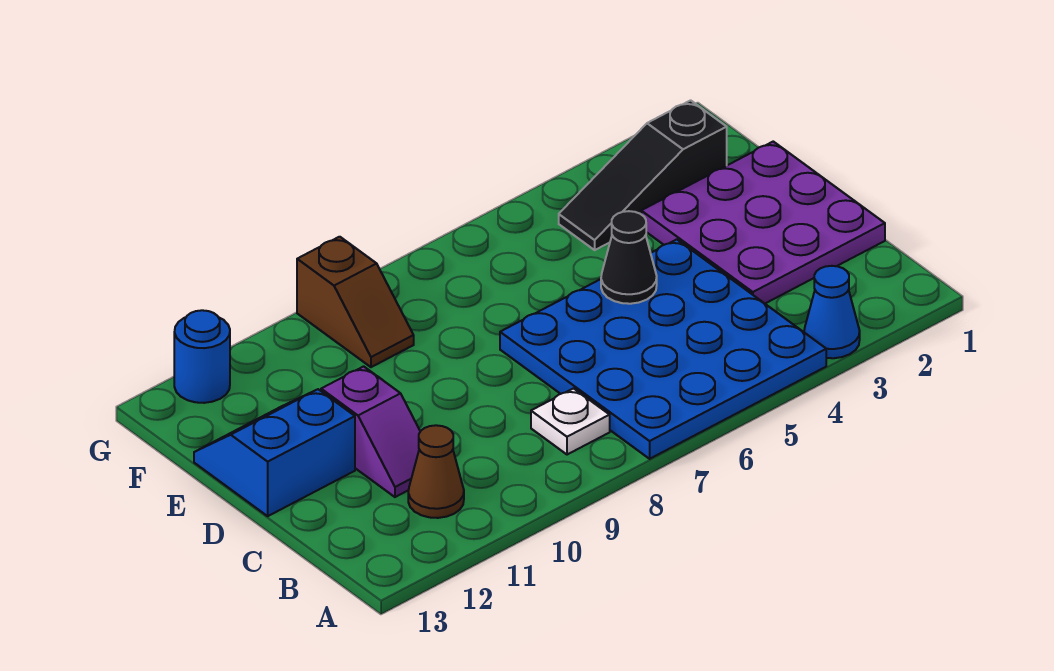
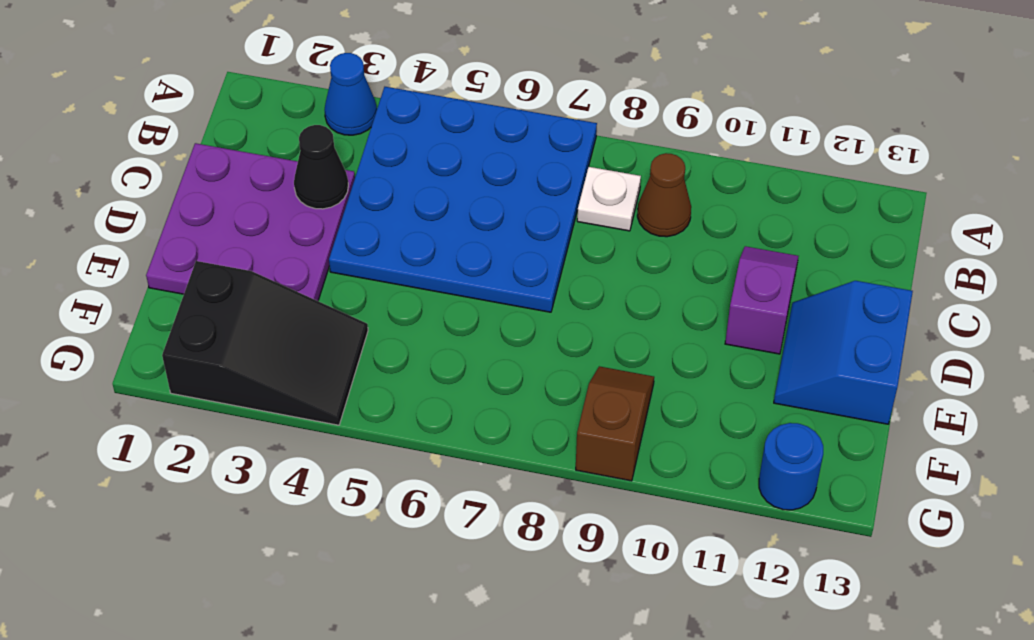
brown 1x1 cone [408,425,464,518] -> brown 1x1 cone moved to [637,153,691,237]
black 1x1 cone [601,211,657,304] -> black 1x1 cone moved to [294,125,348,209]
blue 2x2 slope [194,389,355,516] -> blue 2x2 slope turned to [774,281,913,424]
black 1x3 slope [559,100,727,250] -> black 2x3 slope [162,261,368,425]

